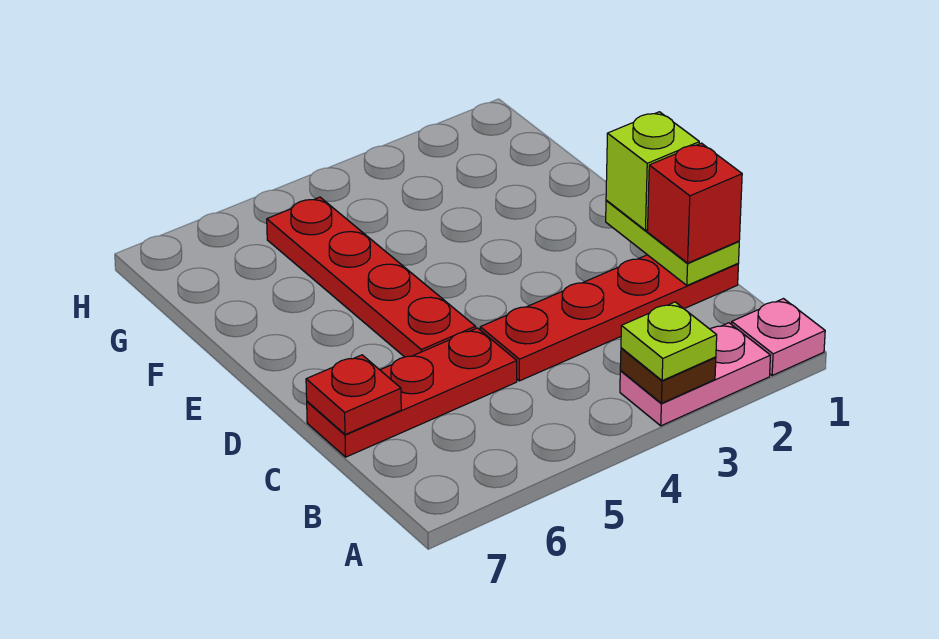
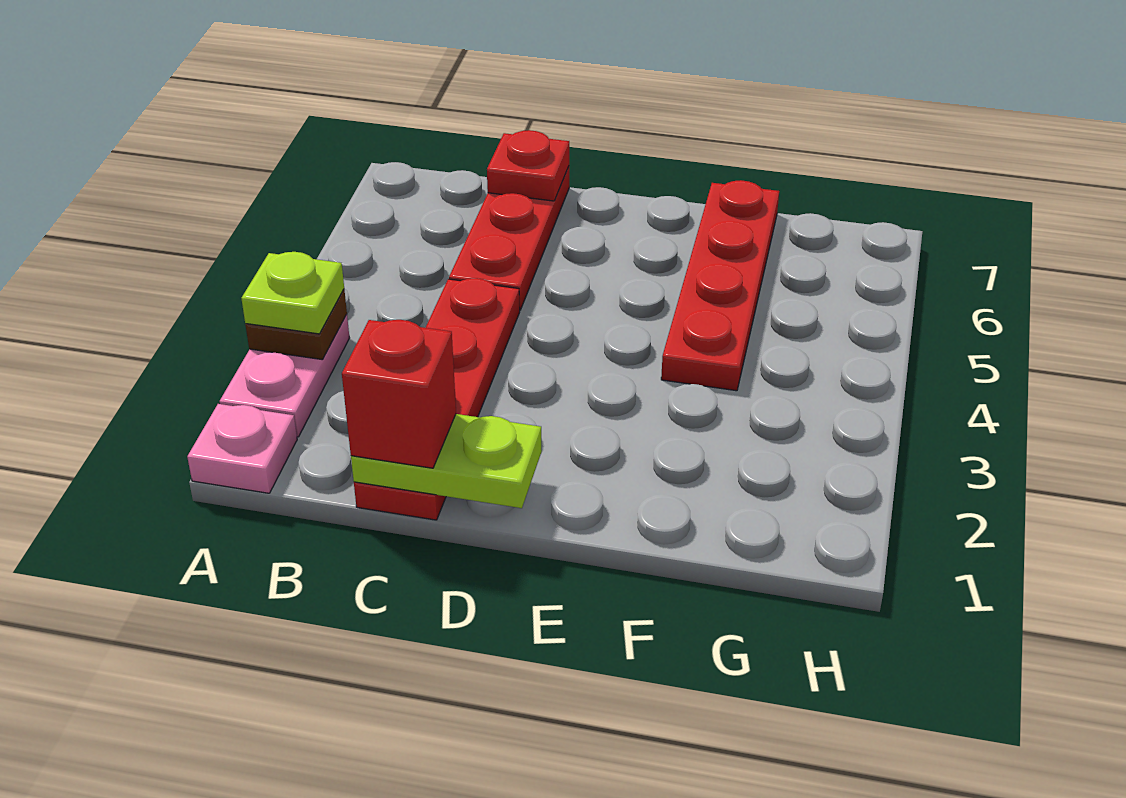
lime 1x1 brick [606,112,699,230] -> none
red 1x4 plate [267,197,476,357] -> red 1x4 plate turned to [661,180,779,391]

